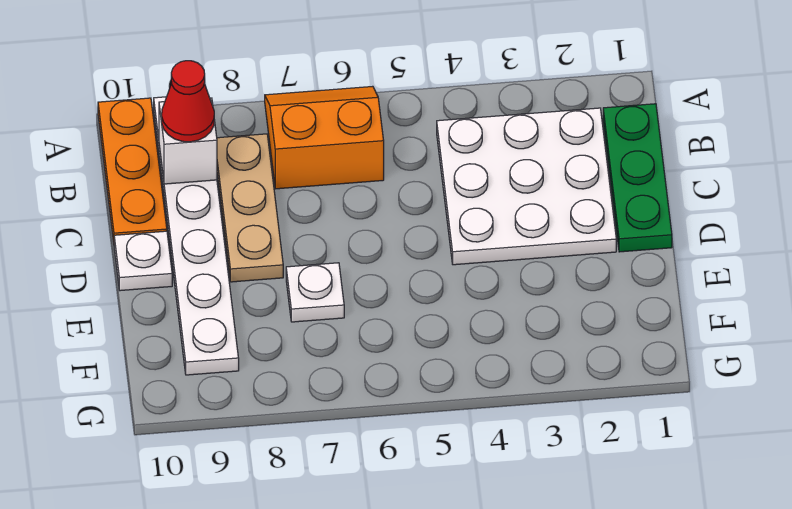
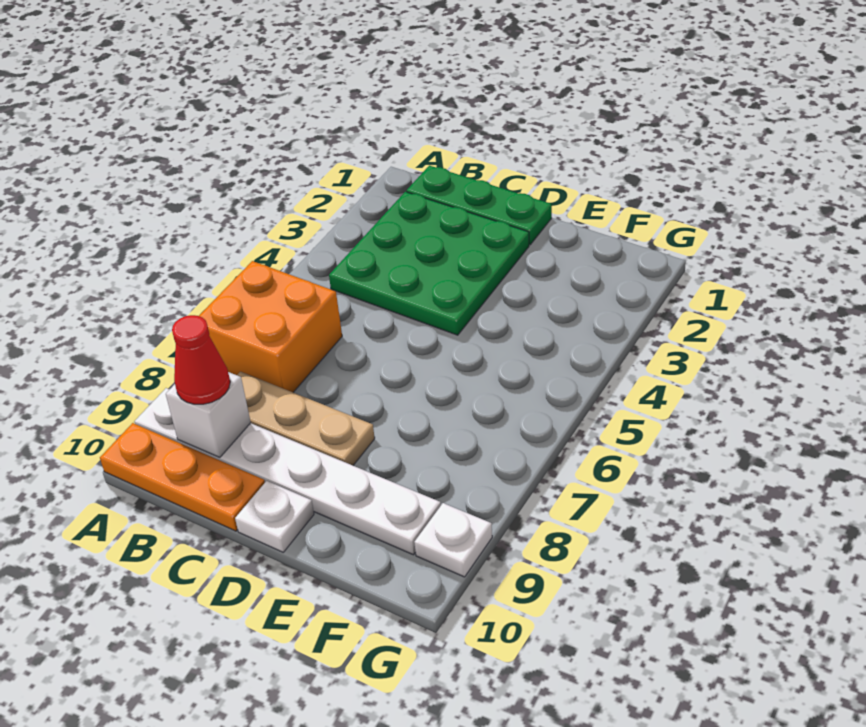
orange 2x2 slope [265,86,384,189] -> orange 2x2 brick [199,261,342,392]
white 3x3 plate [437,108,616,265] -> green 3x3 plate [329,192,529,335]
white 1x1 plate [286,263,344,322] -> white 1x1 plate moved to [414,503,492,577]

